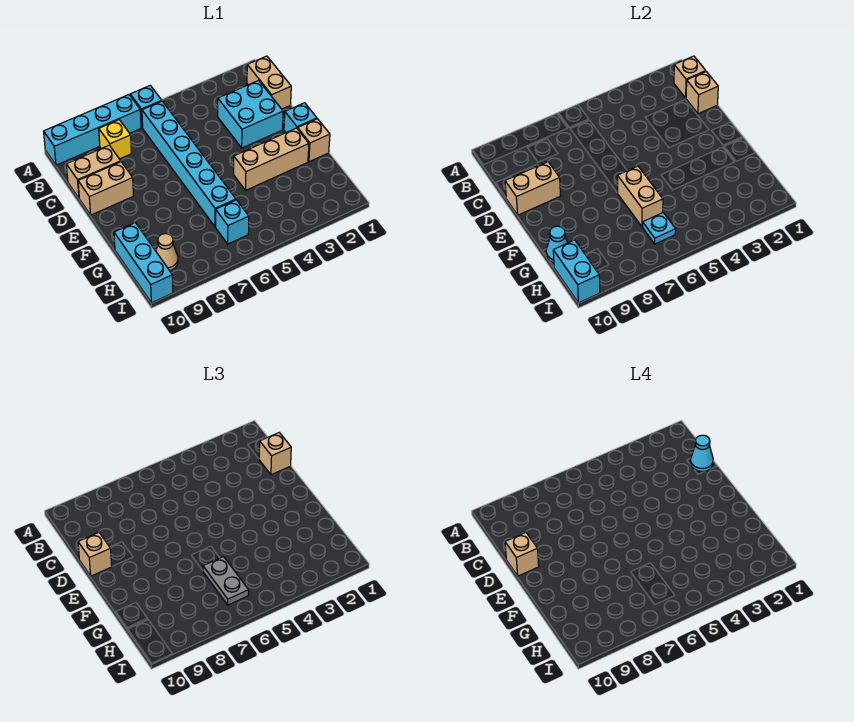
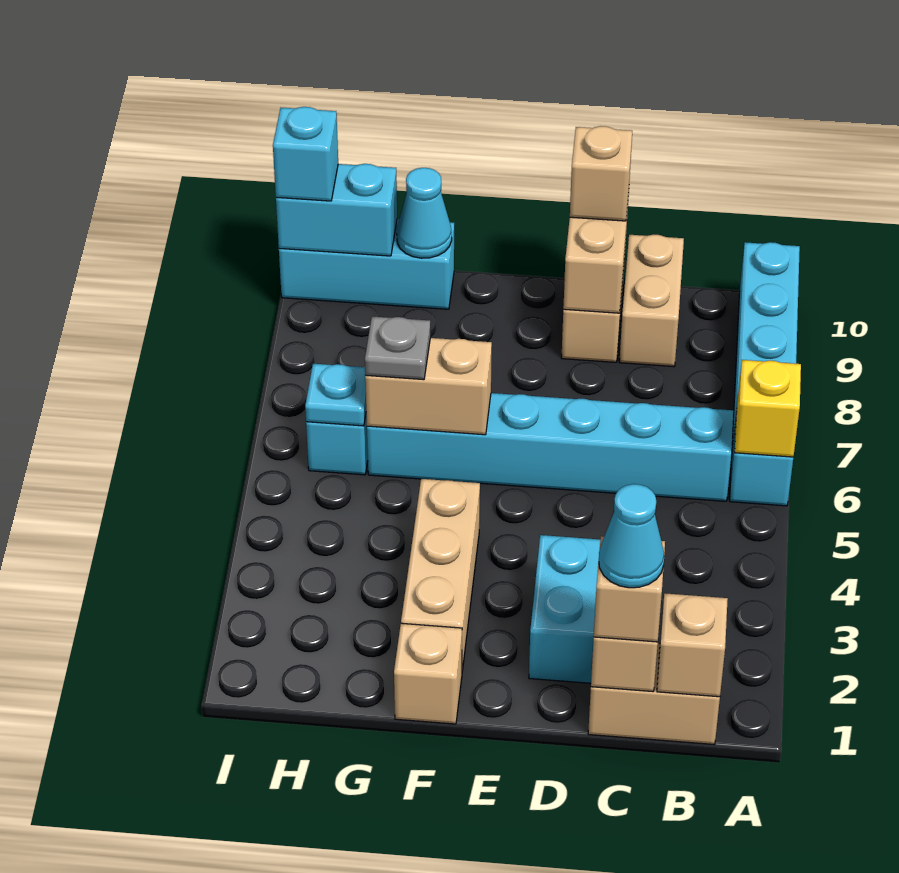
yellow 1x1 brick [99,120,131,159] -> yellow 1x1 brick moved to [735,360,801,457]
tan 1x1 brick [505,533,539,576] -> none
cyan 1x1 brick [284,103,317,132] -> cyan 1x1 brick moved to [273,107,338,201]
grey 1x2 plate [203,557,249,605] -> grey 1x1 plate [365,316,430,380]
tan 1x1 cone [156,234,178,271] -> none

